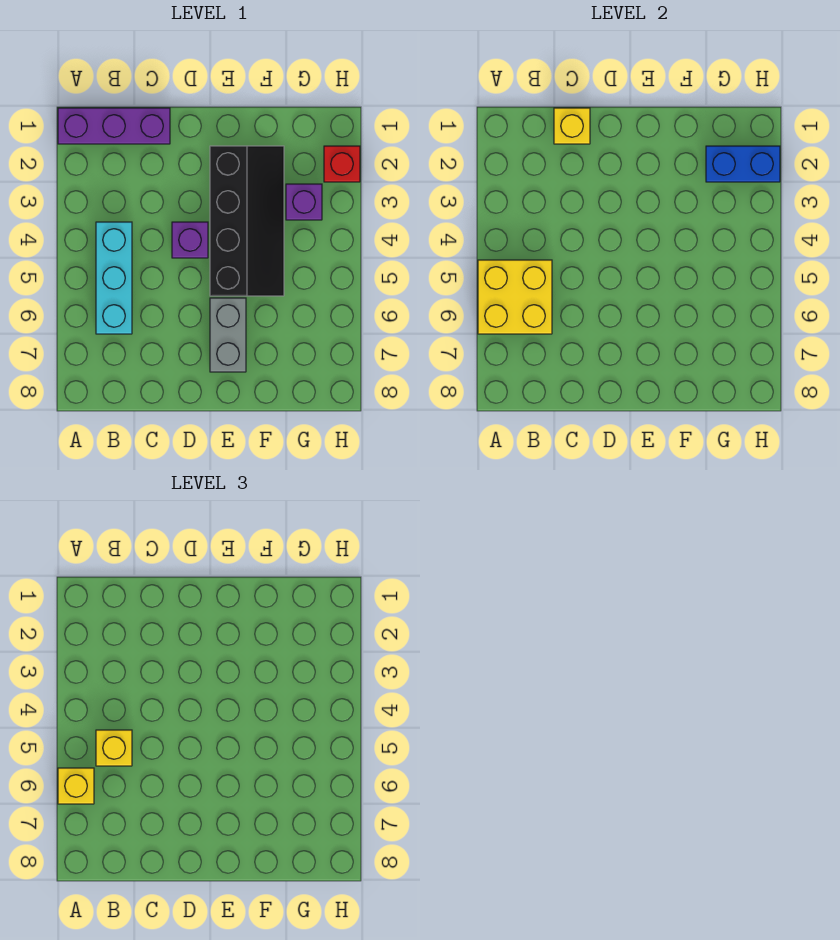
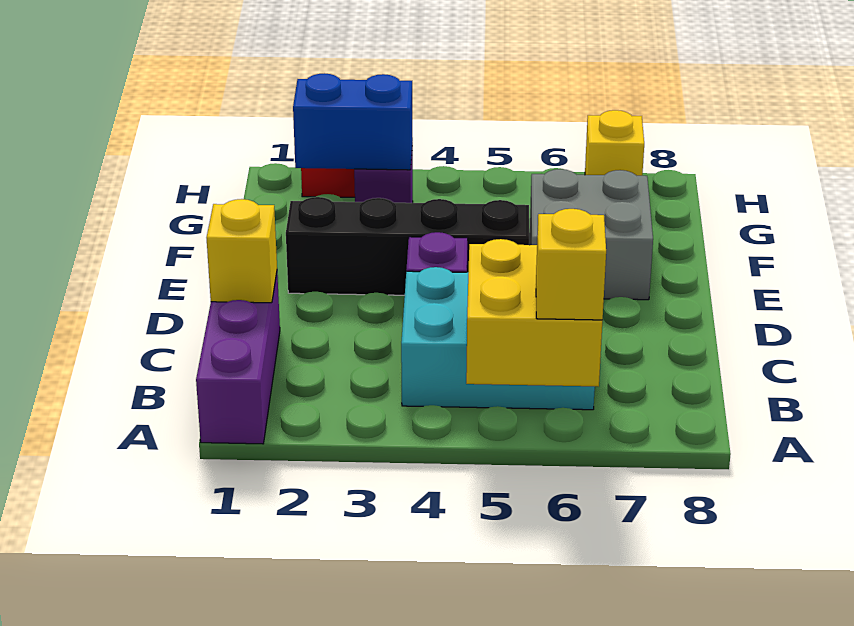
cyan 1x3 brick [96,222,132,334] -> cyan 2x3 brick [401,267,595,410]
yellow 1x1 brick [96,730,132,766] -> yellow 1x1 brick moved to [585,110,644,176]
grey 1x2 brick [210,298,246,372] -> grey 2x2 brick [530,169,653,300]
blue 1x2 brick [706,146,780,182] -> blue 1x2 brick turned to [293,73,413,170]

